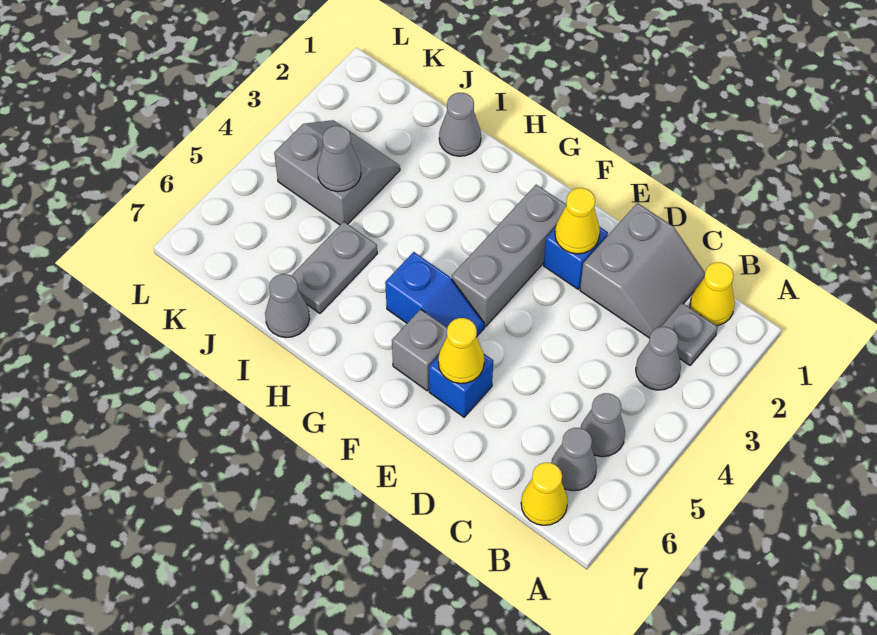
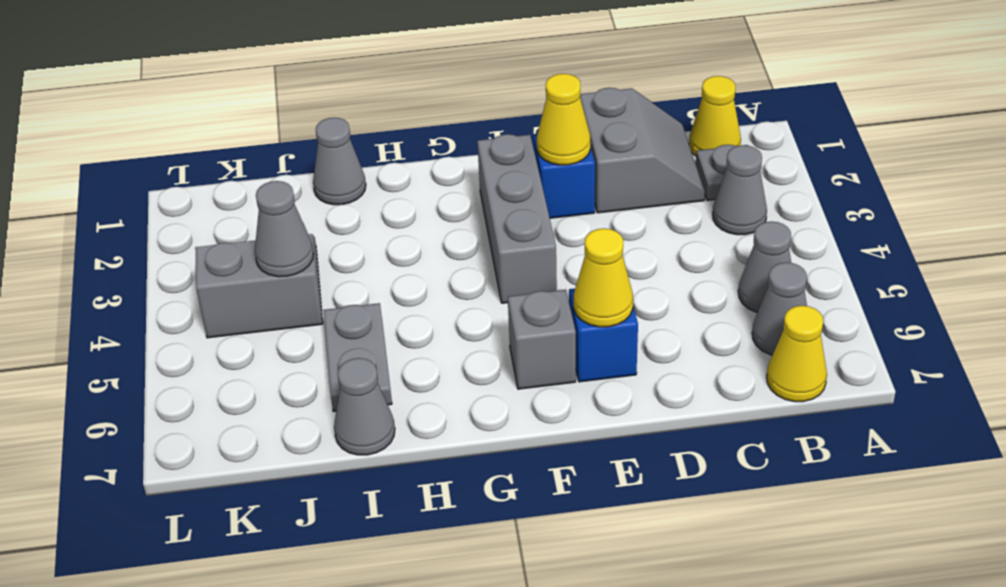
blue 1x2 slope [385,252,484,337] -> none

